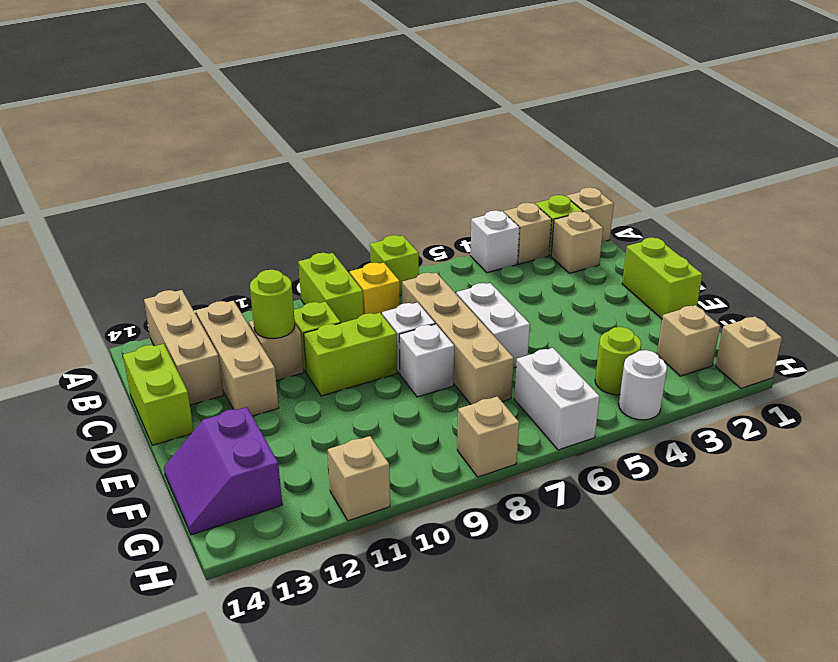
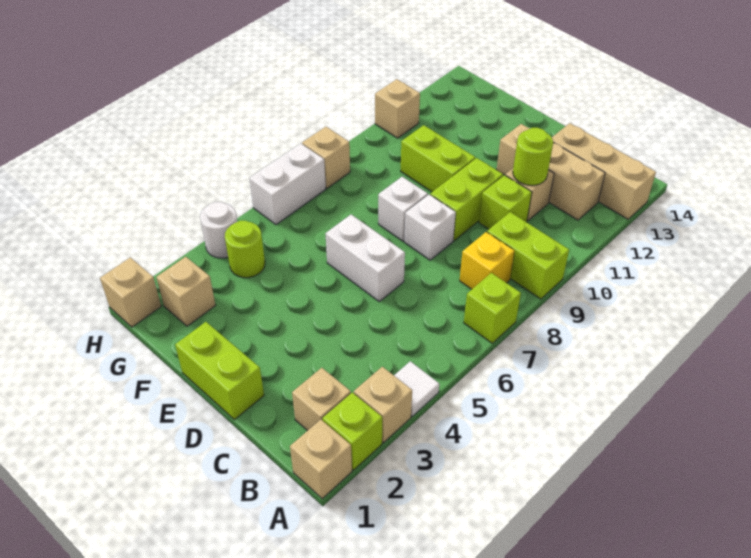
white 1x1 brick [470,211,520,273] -> white 1x1 tile [394,361,439,416]
tan 1x4 brick [402,273,514,404] -> none
lime 1x2 brick [123,344,194,445] -> lime 1x2 brick moved to [401,125,475,192]
purple 2x2 slope [164,407,282,535] -> none
white 1x2 brick [514,348,600,450] -> white 1x2 brick turned to [249,143,326,225]

